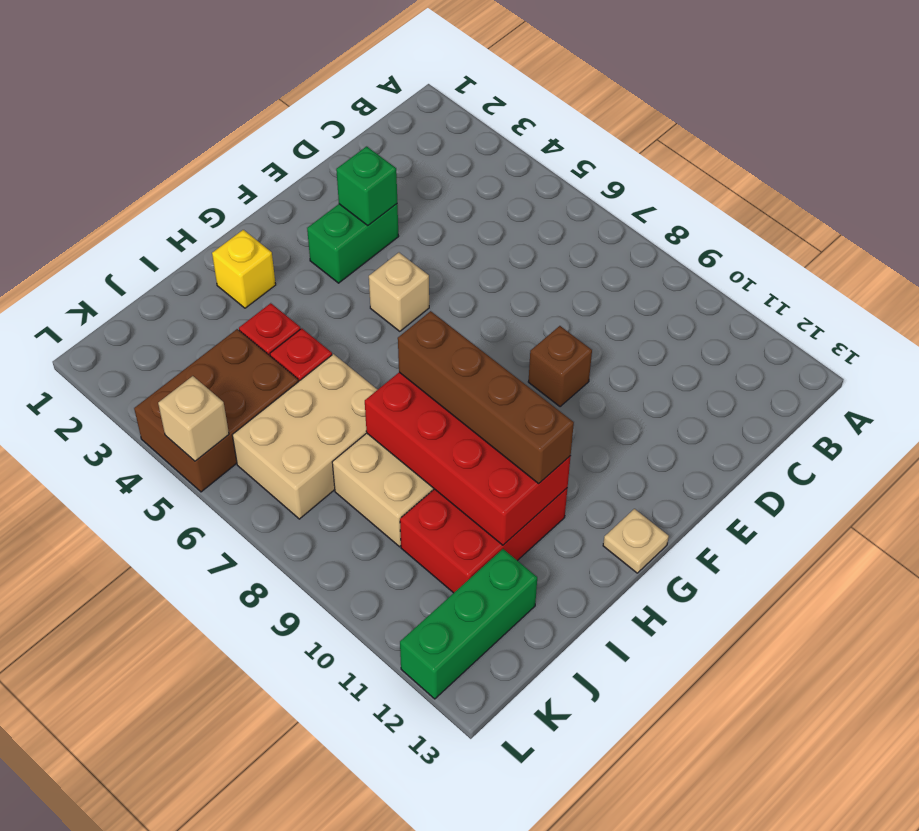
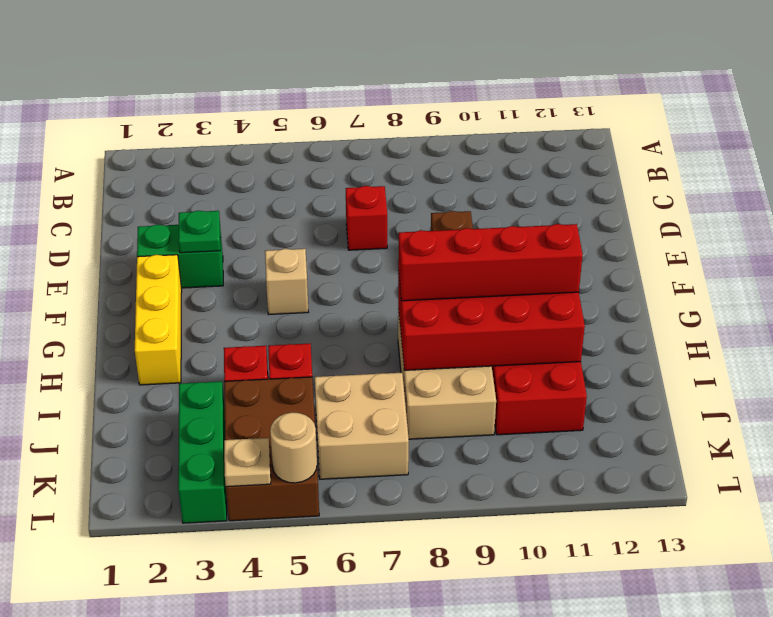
none -> red 1x1 brick [346,186,387,250]
green 1x2 brick [307,204,399,283] -> green 1x2 brick turned to [137,225,223,288]
green 1x1 brick [336,146,397,225] -> green 1x1 plate [178,211,220,253]
tan 1x1 plate [603,509,669,573] -> tan 1x1 plate moved to [224,438,271,487]
yellow 1x1 brick [212,230,276,308] -> yellow 1x3 brick [135,255,182,385]
brown 1x4 brick [398,311,574,483] -> red 1x4 brick [398,224,583,301]
tan 2x3 brick [232,354,377,519] -> tan 2x2 brick [315,373,409,479]
green 1x3 brick [400,549,537,699] -> green 1x3 brick moved to [178,381,227,523]
tan 1x1 brick [158,376,229,461] -> tan 1x1 round brick [270,412,317,483]

